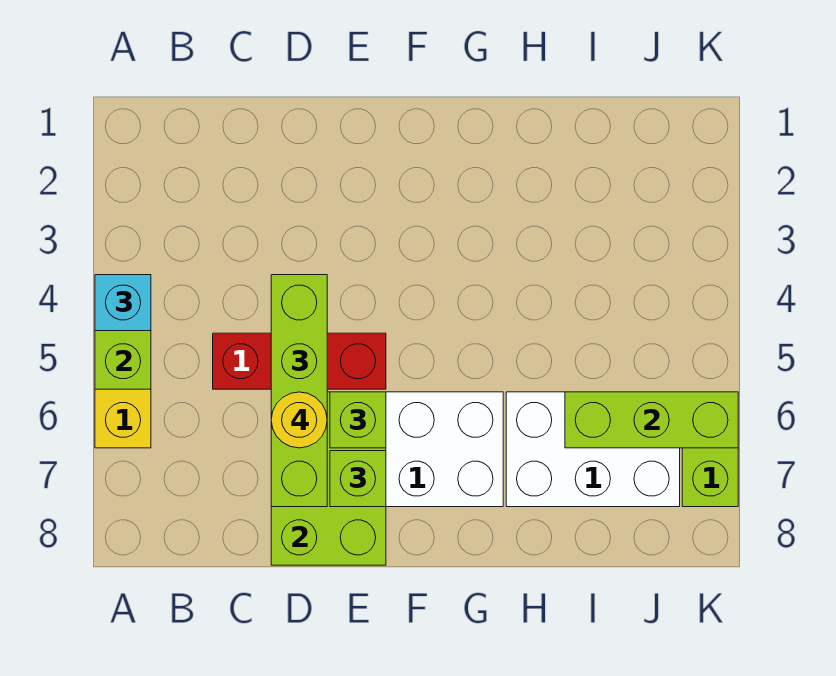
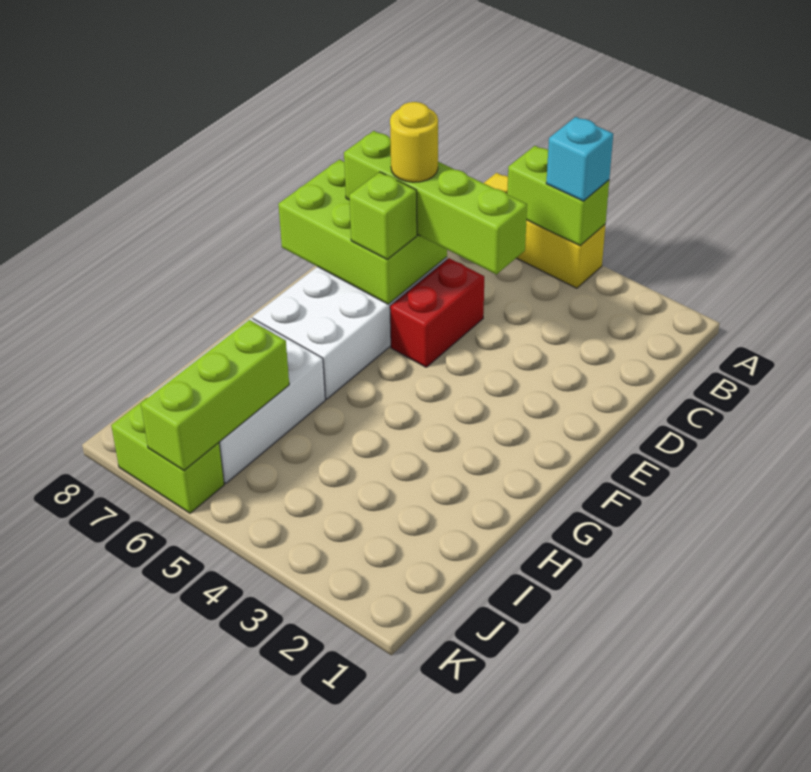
red 1x3 brick [213,333,386,389] -> red 1x2 brick [390,258,484,367]
lime 1x1 brick [330,451,386,507] -> none

